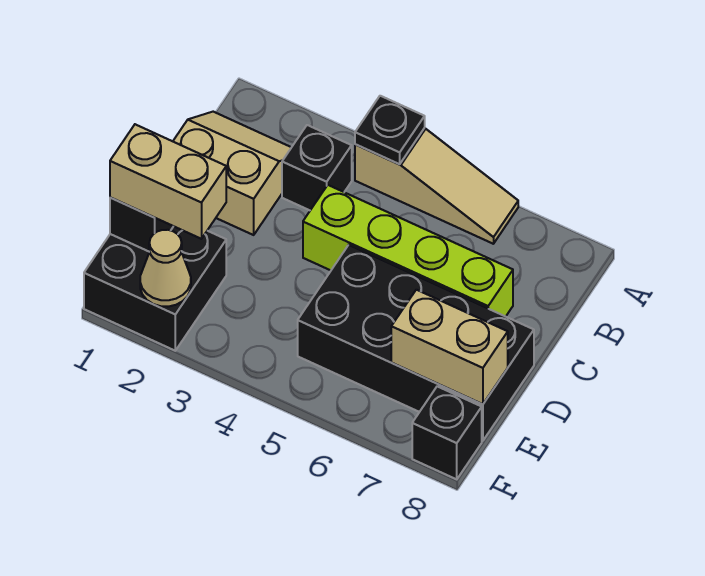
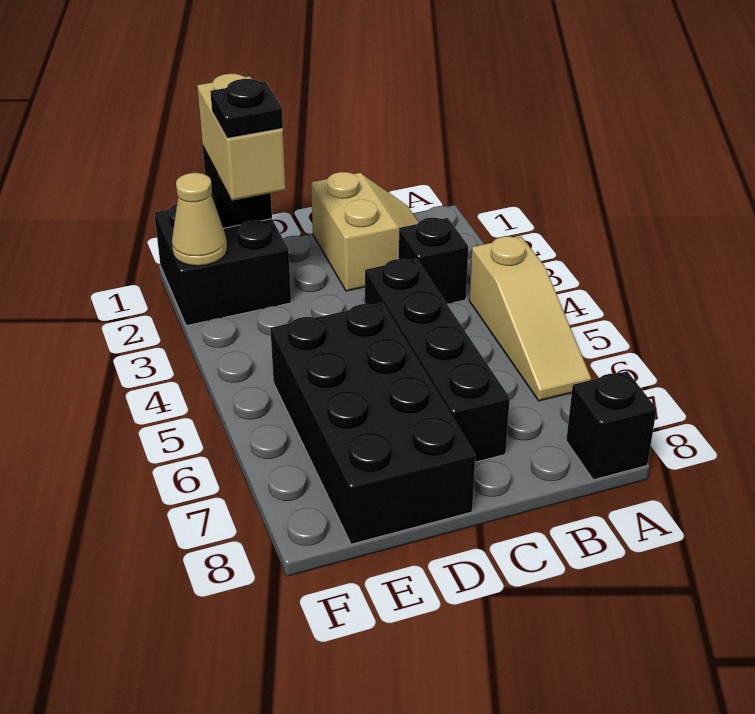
black 1x1 plate [355,96,425,164] -> black 1x1 plate moved to [210,79,283,138]
lime 1x4 brick [303,185,513,317] -> black 1x4 brick [365,259,510,462]
tan 1x2 brick [391,290,508,404] -> none
black 1x1 brick [412,386,482,479] -> black 1x1 brick moved to [566,371,657,480]

